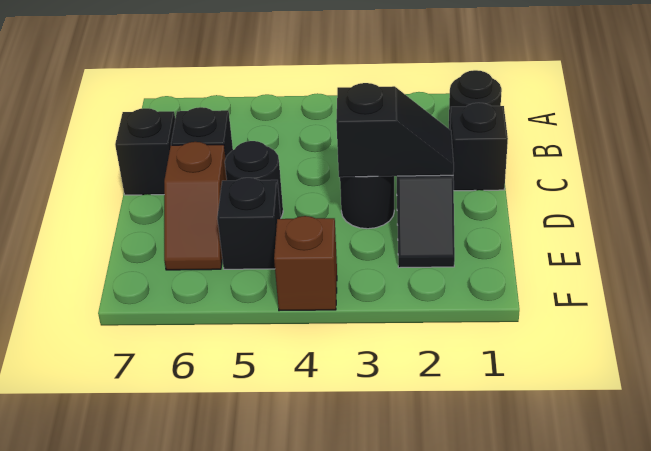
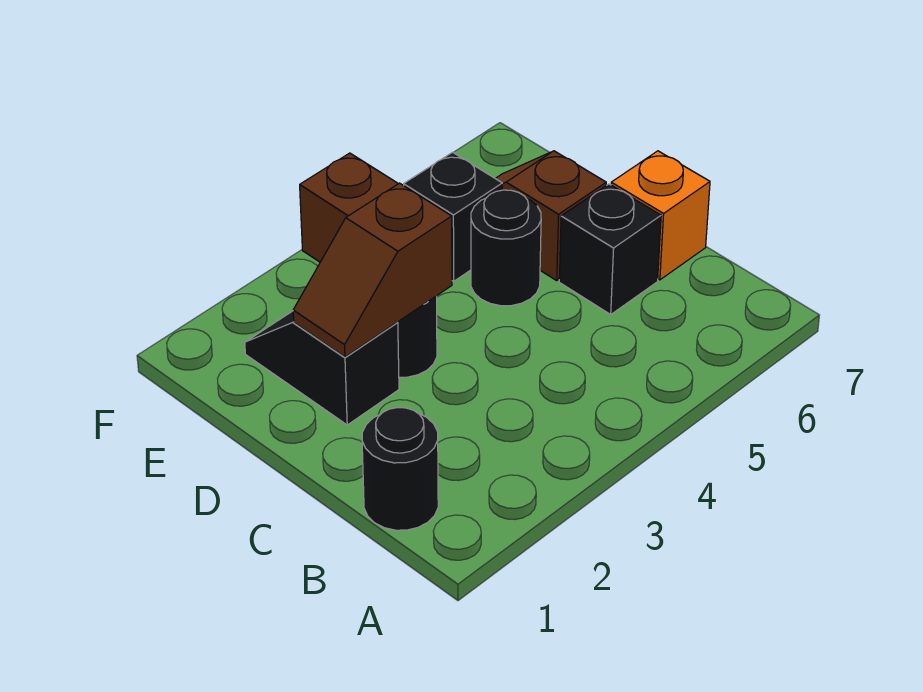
black 1x1 brick [450,103,508,191] -> none
black 1x1 brick [115,108,175,195] -> orange 1x1 brick [611,151,710,280]
black 1x2 slope [336,83,454,177] -> brown 1x2 slope [293,183,452,357]

